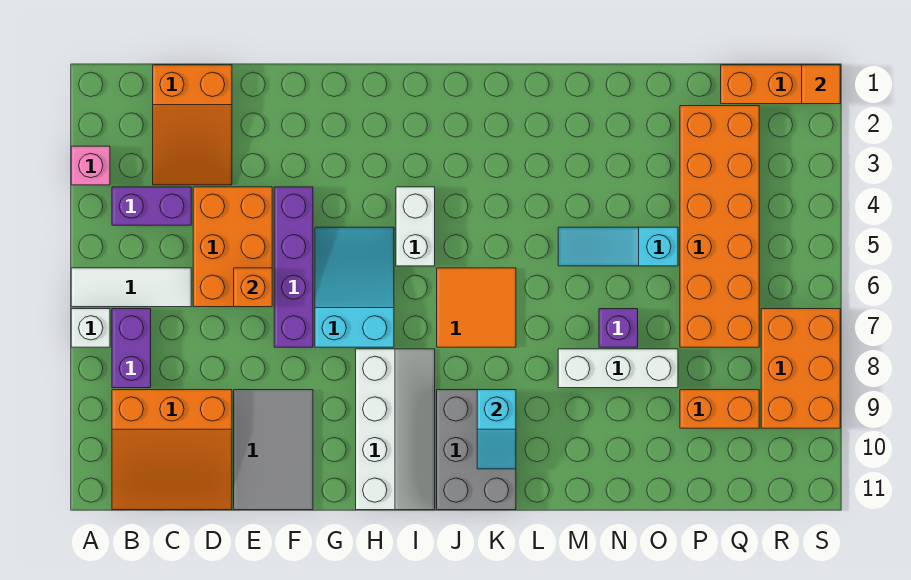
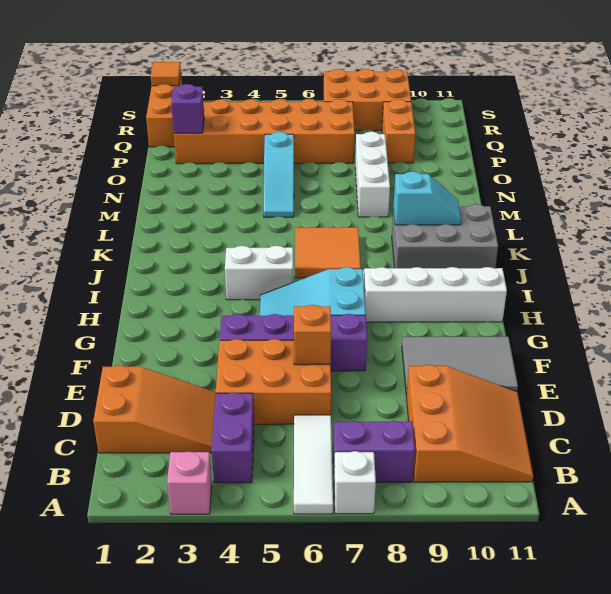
purple 1x1 brick [599,309,638,347] -> purple 1x1 brick moved to [171,84,204,133]

